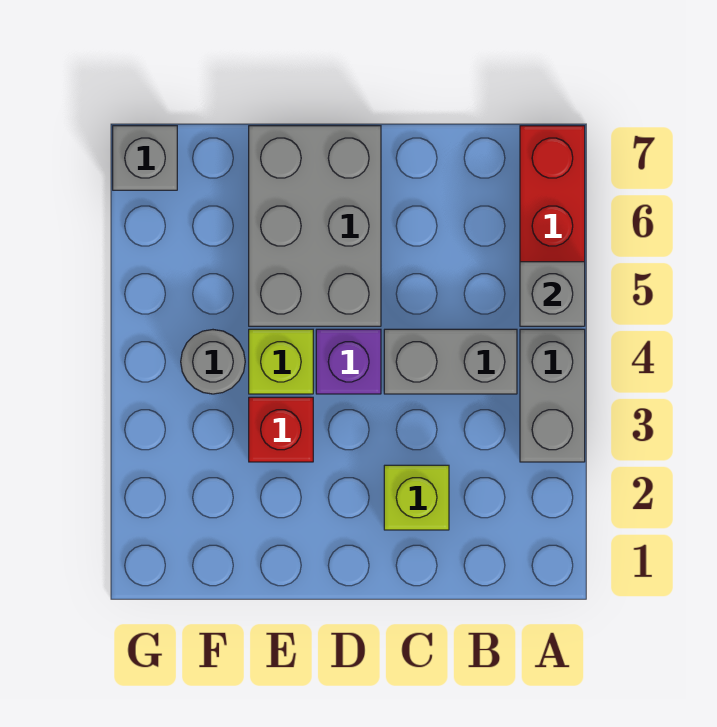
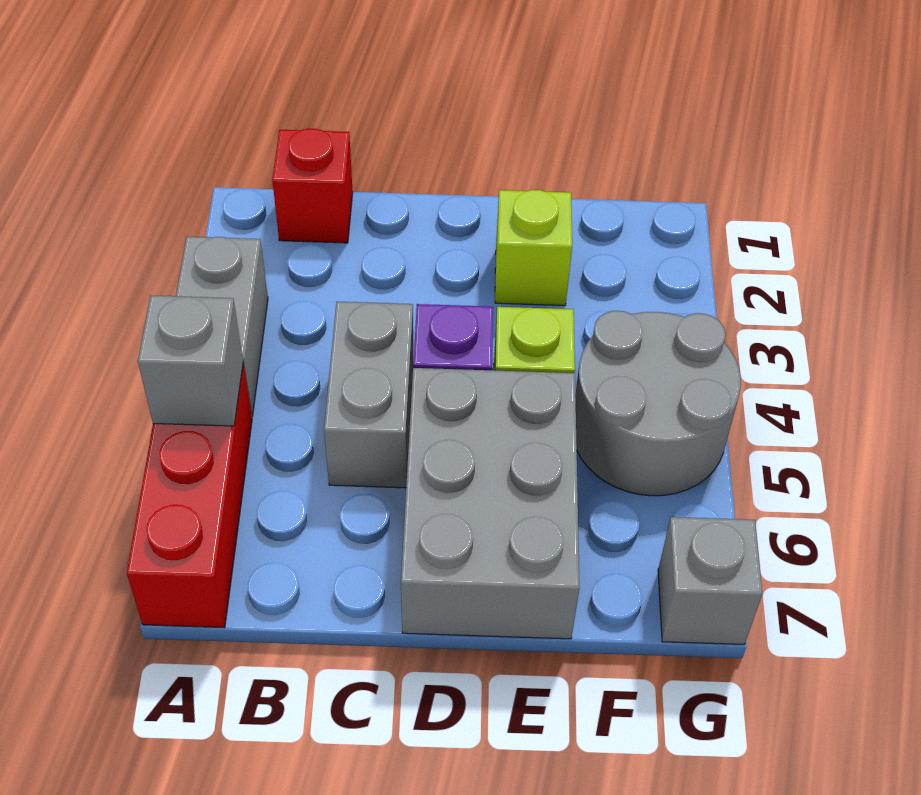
grey 1x2 brick [384,329,517,394] -> grey 1x2 brick turned to [324,302,413,488]
lime 1x1 brick [384,465,449,530] -> lime 1x1 brick moved to [495,190,572,306]
red 1x1 brick [249,397,313,462] -> red 1x1 brick moved to [272,128,353,243]
grey 1x1 round brick [181,330,245,394] -> grey 2x2 round brick [575,311,741,496]

